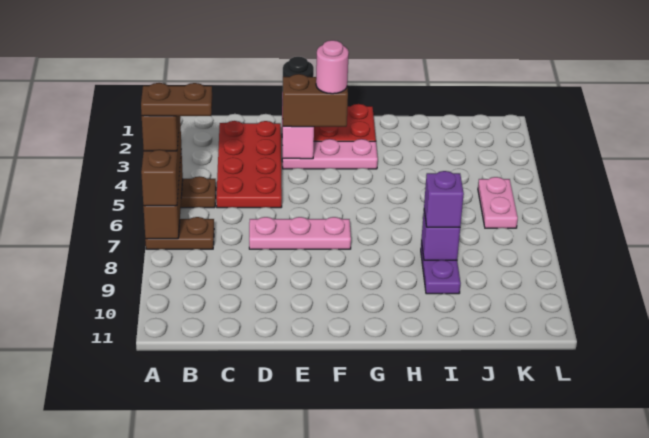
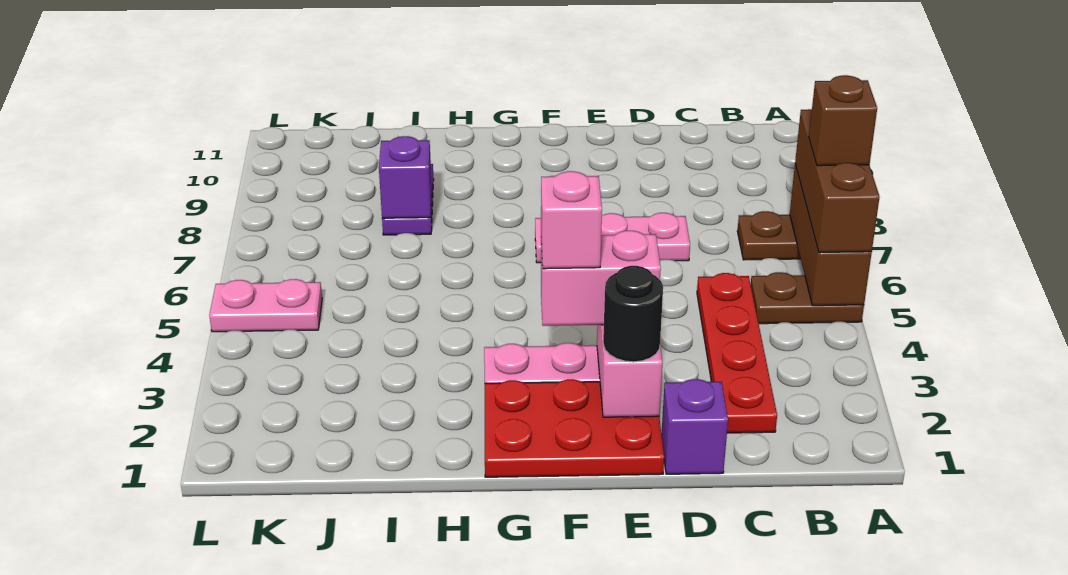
brown 1x2 plate [141,83,212,116] -> none
red 2x4 plate [216,121,282,208] -> red 1x4 plate [697,273,777,433]
brown 1x2 brick [282,74,348,127] -> pink 1x2 brick [541,231,661,326]
pink 1x1 round brick [316,40,349,94] -> pink 1x1 brick [541,171,602,269]
purple 1x1 brick [424,171,464,227] -> purple 1x1 brick moved to [661,379,728,474]
pink 1x2 plate [478,177,518,228] -> pink 1x2 plate turned to [209,279,322,332]

